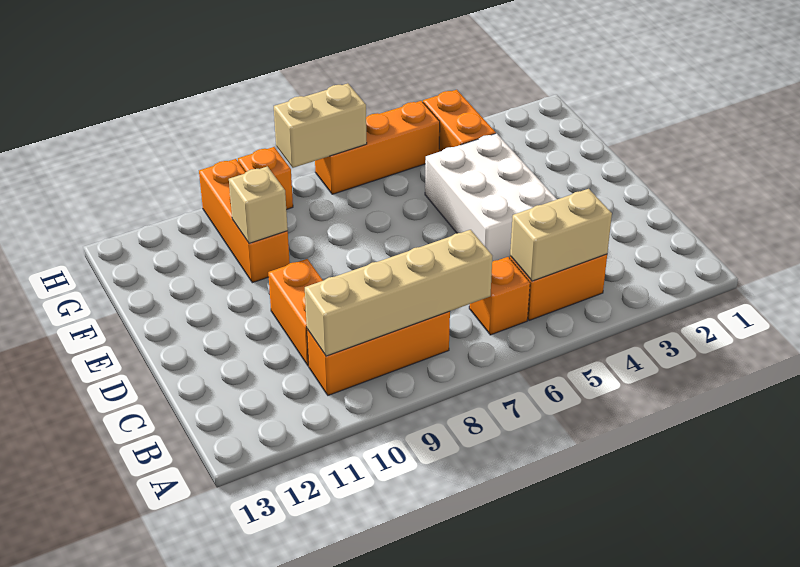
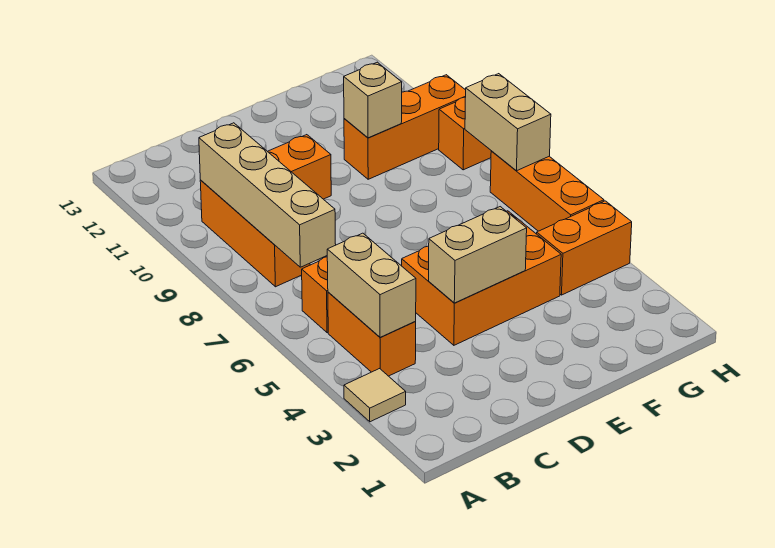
none -> tan 1x1 tile [344,369,406,422]
white 2x3 brick [425,133,557,262] -> orange 2x3 brick [402,211,561,345]
none -> tan 1x2 brick [429,207,527,303]

